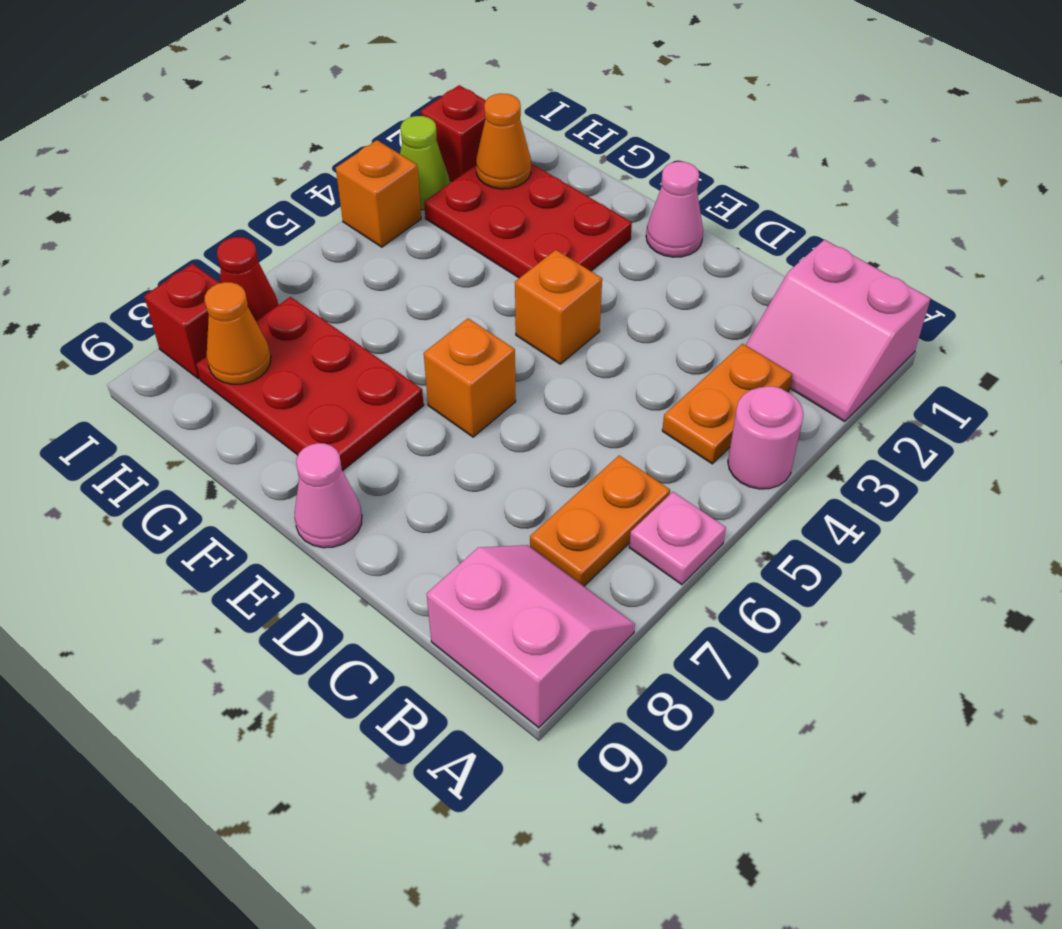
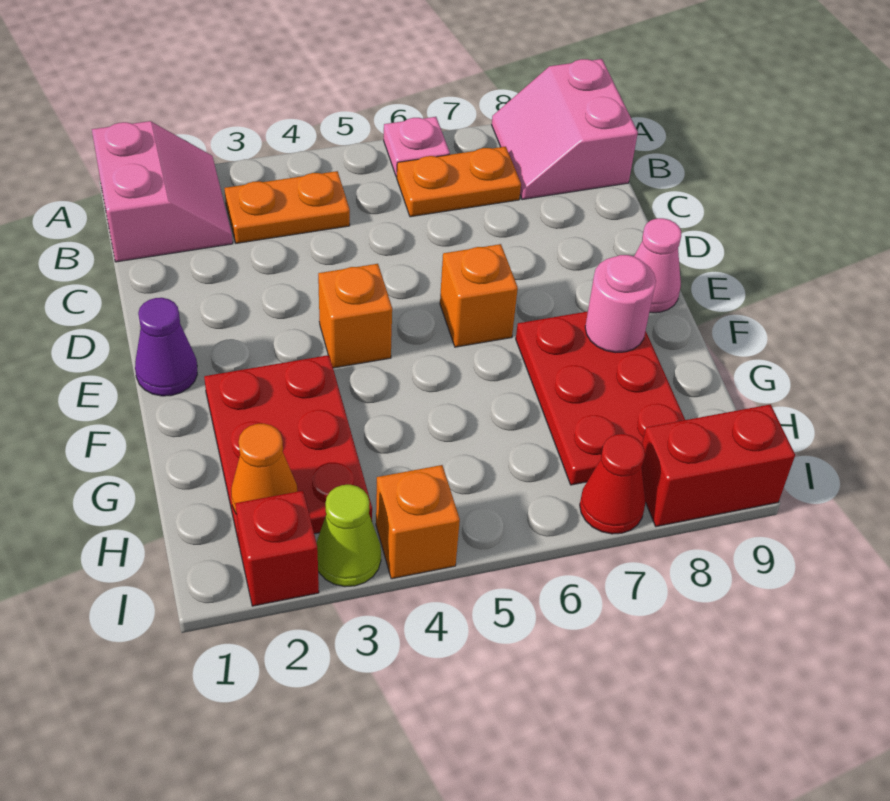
pink 1x1 round brick [728,386,804,489] -> pink 1x1 round brick moved to [585,255,656,353]
pink 1x1 cone [646,162,703,257] -> purple 1x1 cone [135,298,197,396]
orange 1x1 cone [205,282,271,384] -> none
red 1x1 brick [144,264,219,379] -> red 1x2 brick [642,404,795,527]

